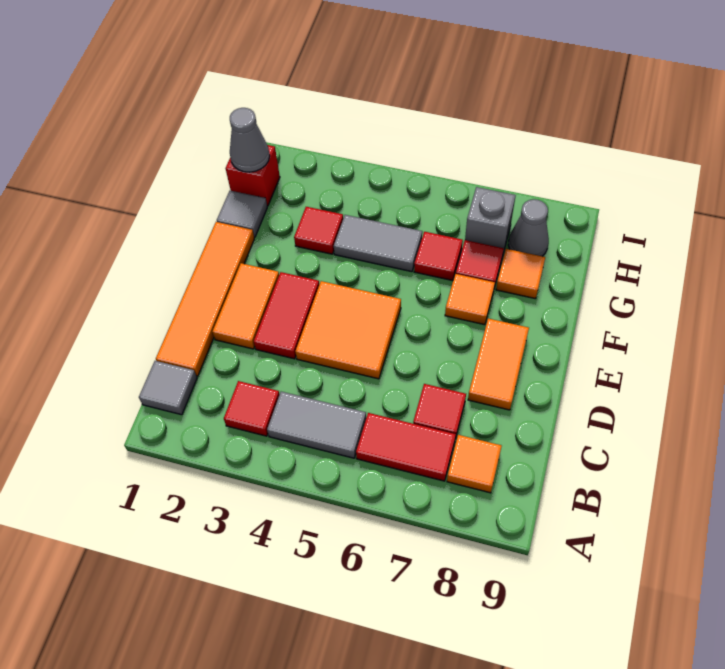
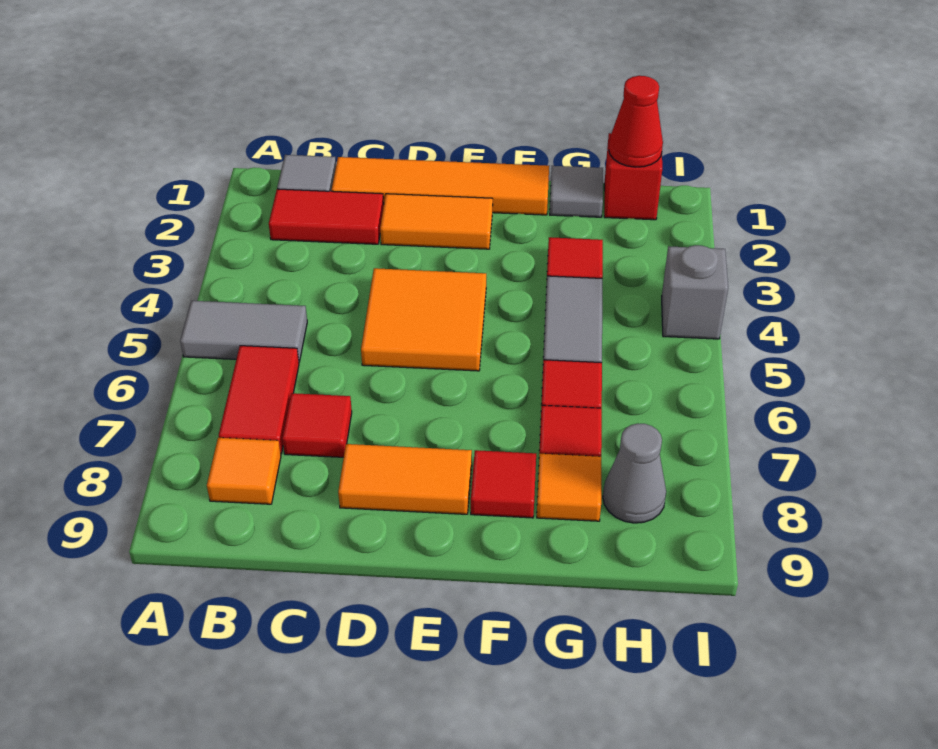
red 1x1 tile [224,381,280,436] -> red 1x1 tile moved to [471,450,536,518]
grey 1x2 tile [267,392,366,458] -> grey 1x2 tile turned to [180,301,307,362]
red 1x2 tile [254,272,319,359] -> red 1x2 tile moved to [269,189,384,244]
orange 1x1 tile [445,274,495,325] -> none
grey 1x1 cone [230,108,270,172] -> red 1x1 cone [609,76,663,167]
grey 1x1 brick [465,187,516,253] -> grey 1x1 brick moved to [662,245,728,339]

